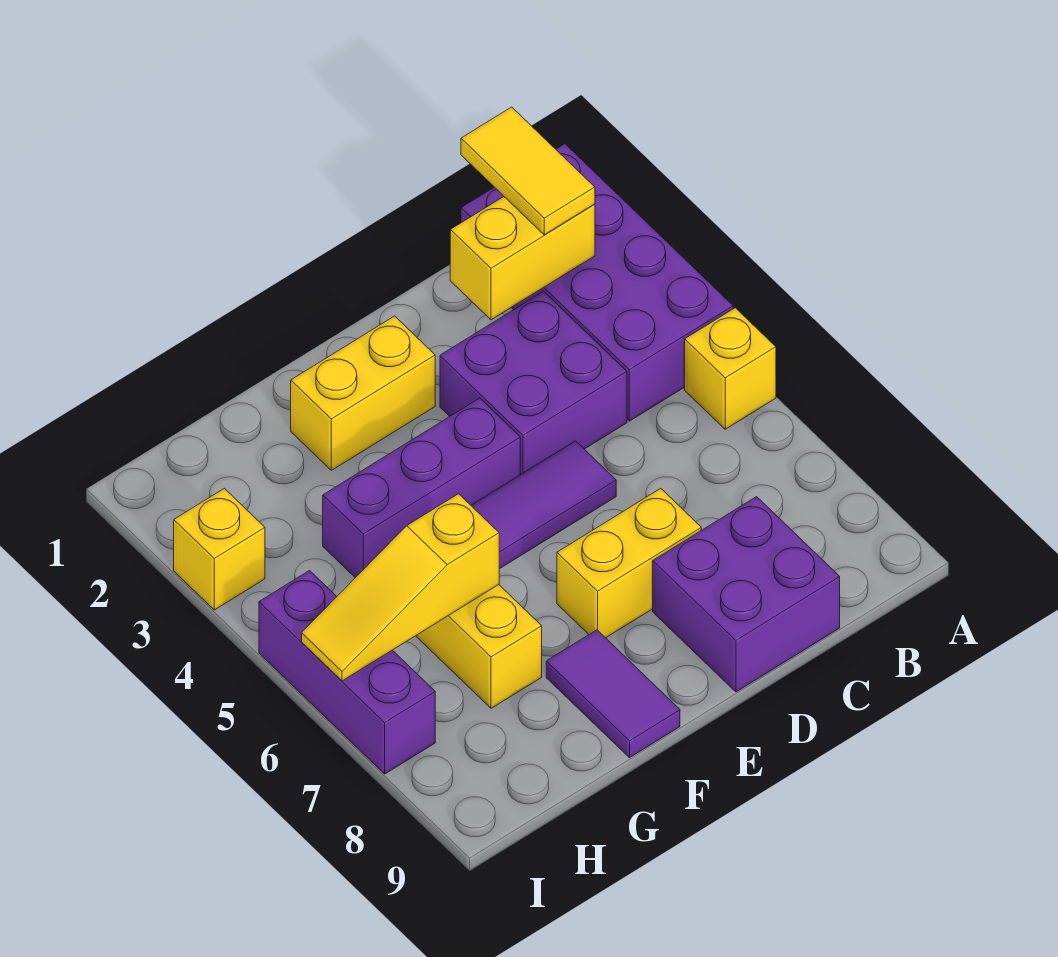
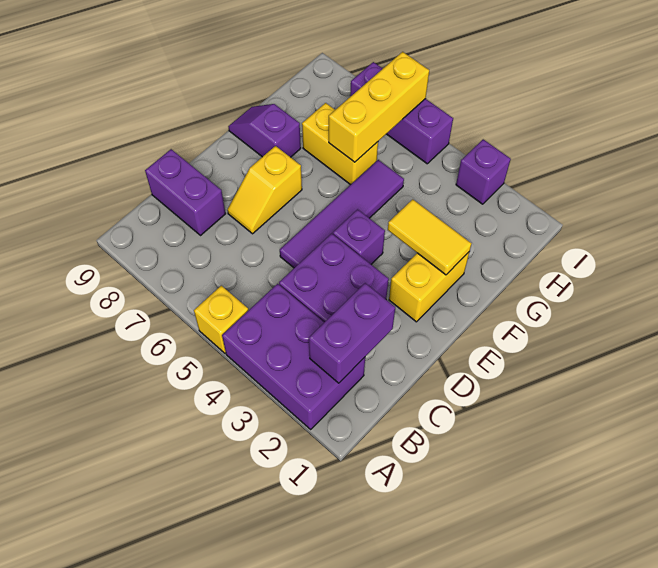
purple 2x4 brick [461,144,733,421] -> purple 2x3 brick [222,284,365,429]
yellow 1x2 tile [461,107,595,235] -> yellow 1x2 tile moved to [388,199,472,275]
yellow 1x2 brick [450,197,595,320] -> purple 1x2 brick [309,283,395,383]
purple 2x2 brick [653,497,840,692] -> purple 1x2 brick [145,149,226,236]
yellow 1x2 brick [557,488,701,638] -> yellow 1x2 slope [227,146,302,234]
purple 1x3 brick [323,398,520,578] -> purple 1x1 brick [333,209,385,264]
purple 1x2 tile [546,630,680,758] -> purple 1x2 slope [228,104,301,157]
yellow 1x3 slope [302,494,499,681] -> yellow 1x3 brick [329,52,429,162]
yellow 1x1 brick [174,488,265,610] -> purple 1x1 brick [456,139,511,204]

